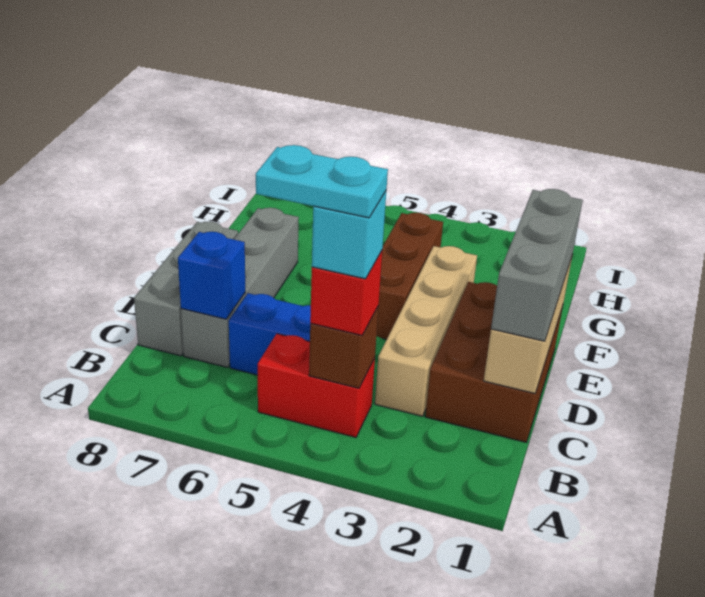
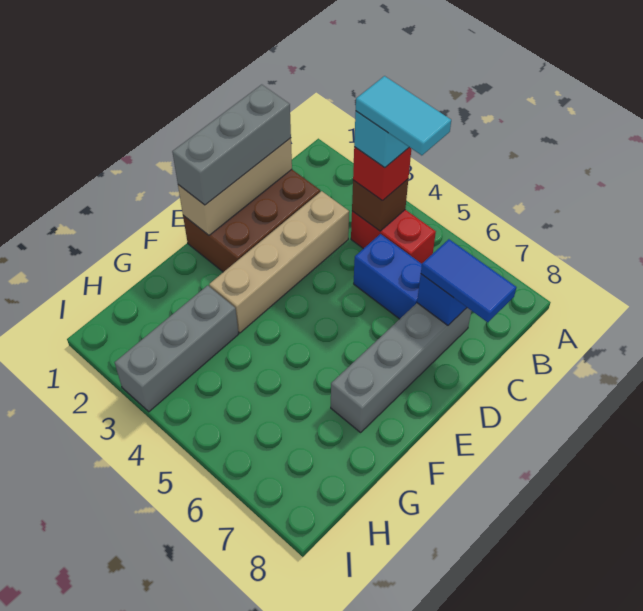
cyan 1x2 plate [256,145,388,218] -> cyan 1x2 tile [356,76,451,155]
none -> blue 1x2 tile [421,239,517,322]
grey 1x3 brick [134,222,238,356] -> grey 1x3 brick moved to [115,285,238,412]
brown 1x3 brick [377,213,443,339] -> none

